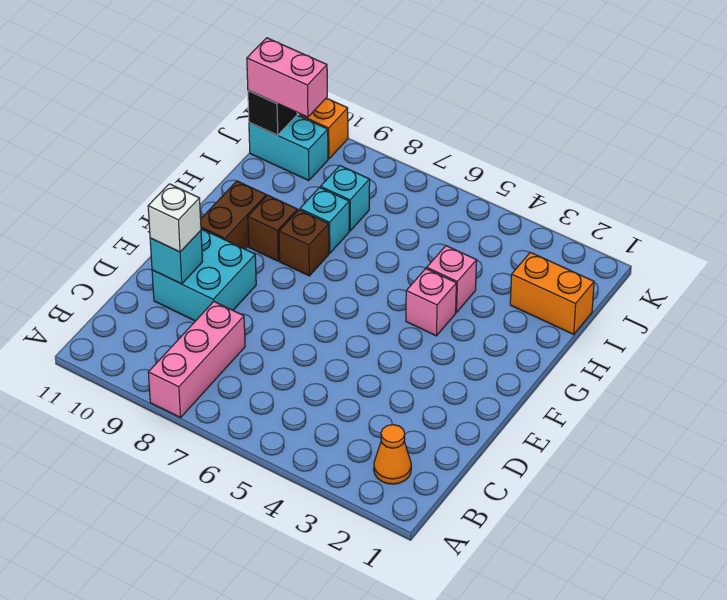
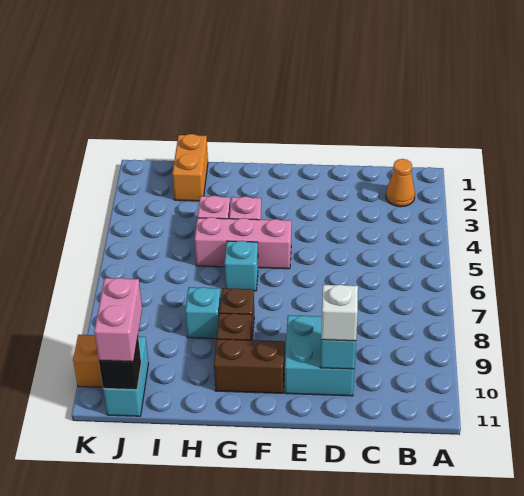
pink 1x3 brick [148,302,245,418] -> pink 1x3 brick moved to [195,217,291,269]
cyan 1x1 brick [320,166,370,231] -> cyan 1x1 brick moved to [224,241,258,291]

